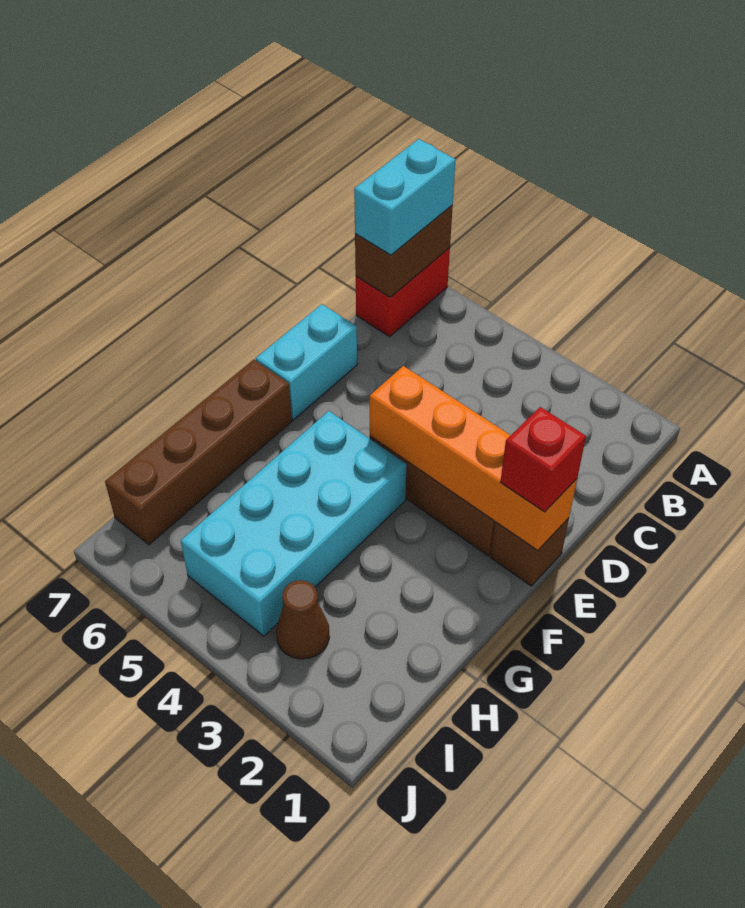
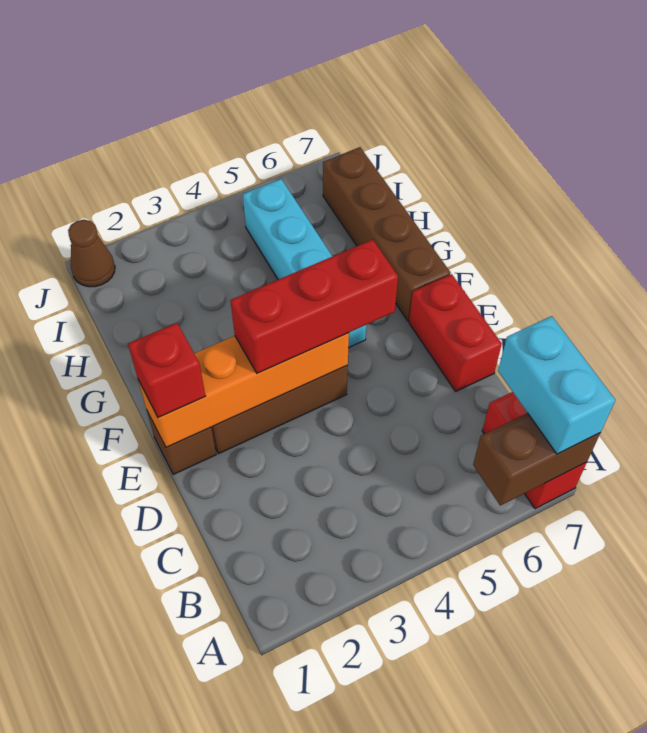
brown 1x2 brick [355,205,453,297] -> brown 1x2 brick turned to [473,413,600,505]
cyan 1x2 brick [256,304,357,420] -> red 1x2 brick [409,274,502,391]
none -> red 1x3 brick [230,240,398,373]
cyan 2x4 brick [181,411,407,636] -> cyan 1x4 brick [243,179,366,348]
brown 1x1 cone [276,580,330,659] -> brown 1x1 cone moved to [68,220,115,287]

